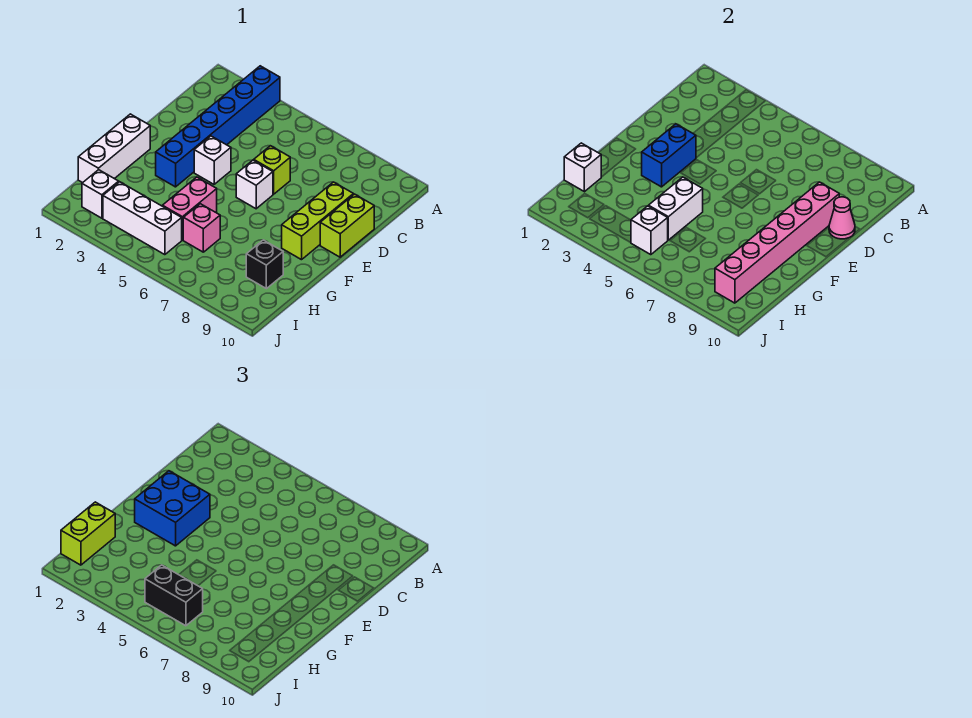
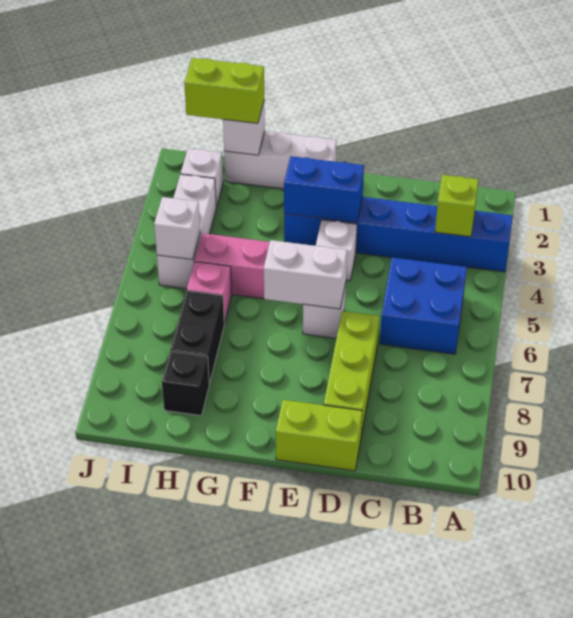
lime 1x1 brick [254,146,290,194] -> lime 1x1 brick moved to [435,175,479,237]
lime 1x3 brick [282,182,353,260] -> lime 1x3 brick turned to [324,311,379,436]
pink 1x6 brick [715,182,839,303] -> none
pink 1x1 cone [829,197,855,239] -> none
blue 2x2 brick [135,471,210,546] -> blue 2x2 brick moved to [380,257,467,354]
white 1x2 brick [648,177,703,240] -> white 1x2 brick moved to [264,240,347,309]
black 1x2 brick [145,565,203,626] -> black 1x2 brick moved to [170,291,224,384]

